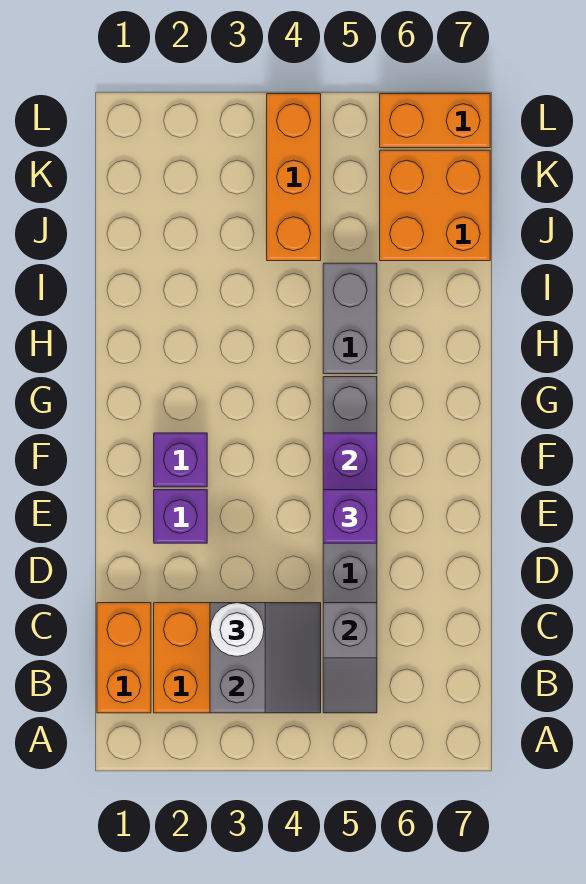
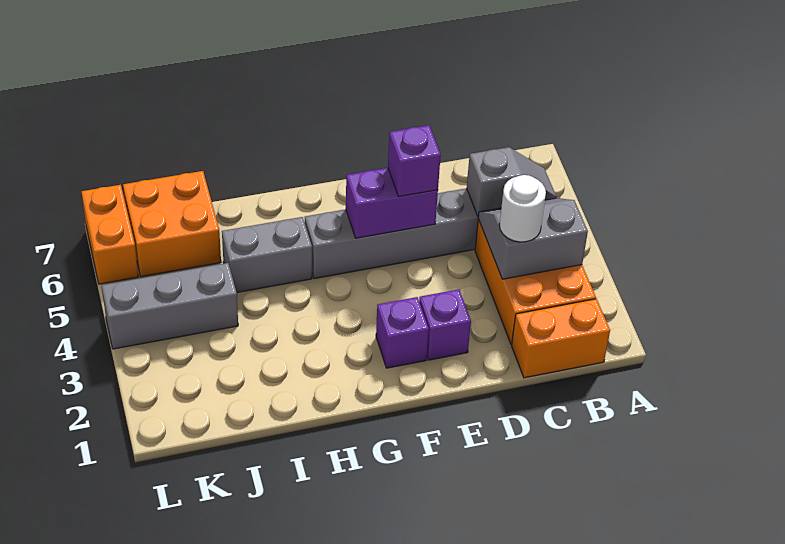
orange 1x3 brick [267,94,321,261] -> grey 1x3 brick [102,263,238,349]

